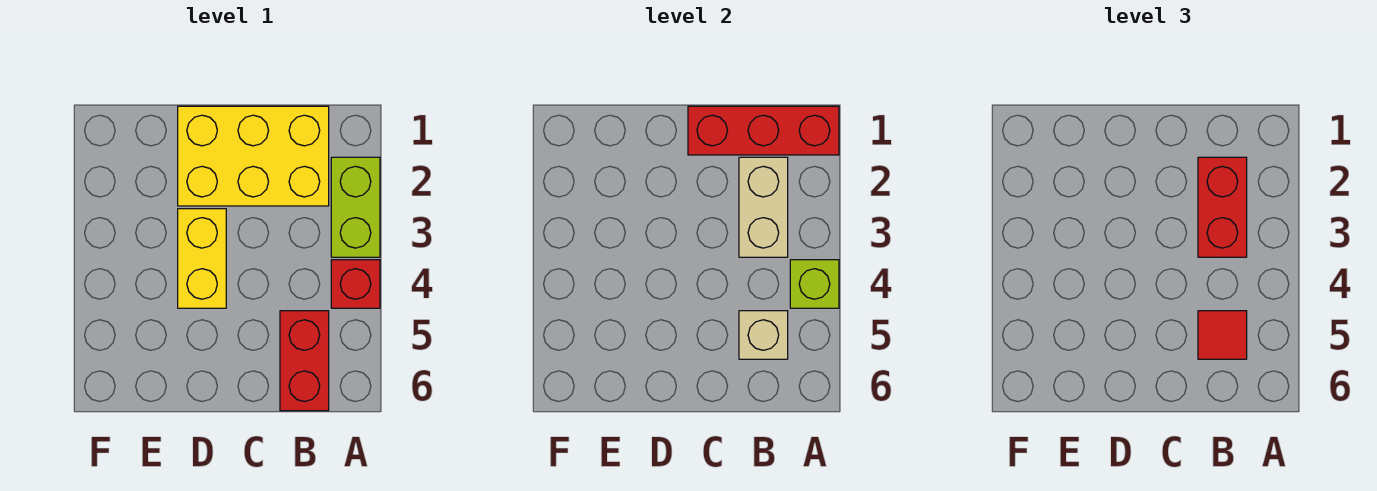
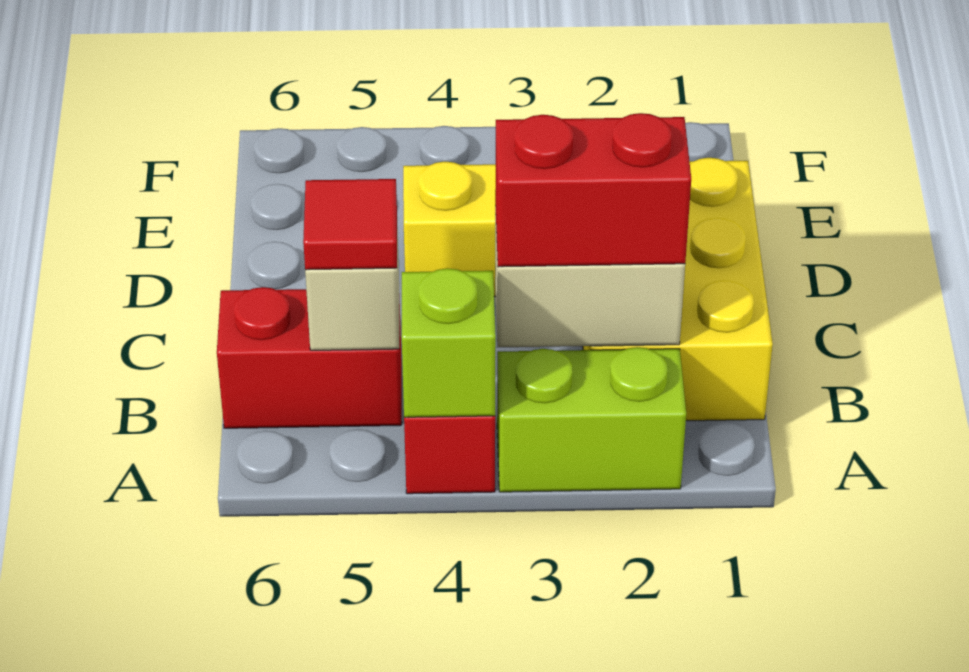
red 1x3 brick [688,106,839,155] -> none

